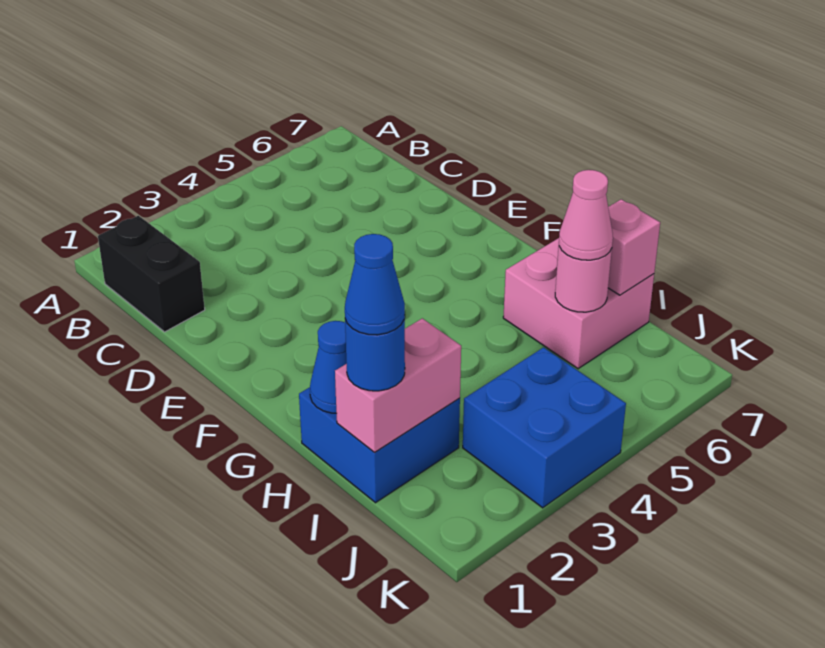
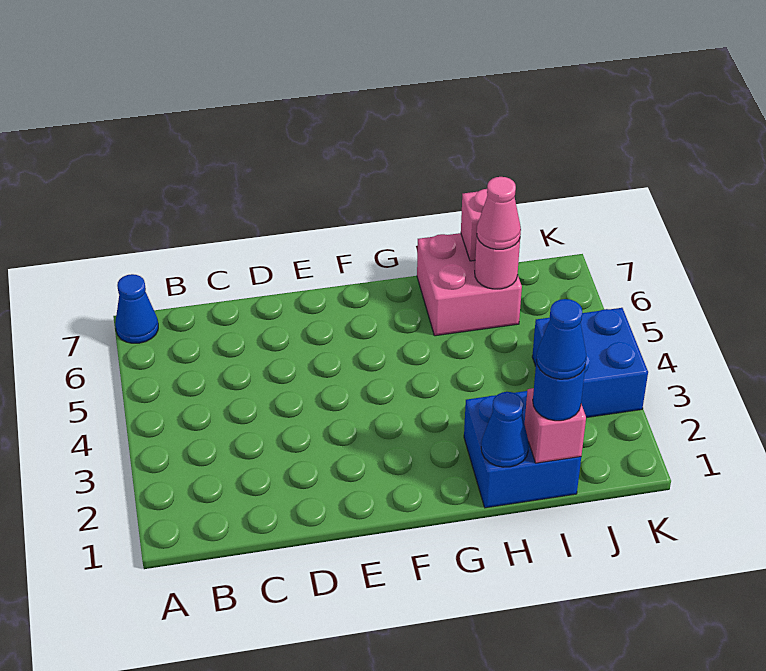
none -> blue 1x1 cone [115,274,158,343]
black 1x2 brick [98,216,205,332] -> none
pink 1x2 brick [335,318,461,452] -> pink 1x1 brick [525,388,586,463]

